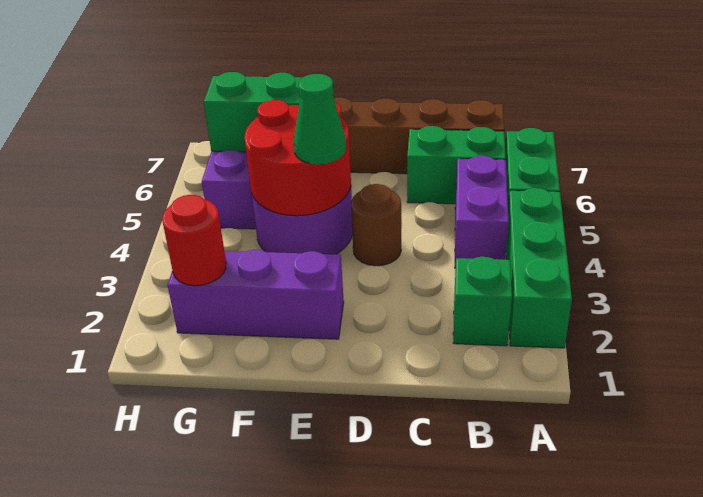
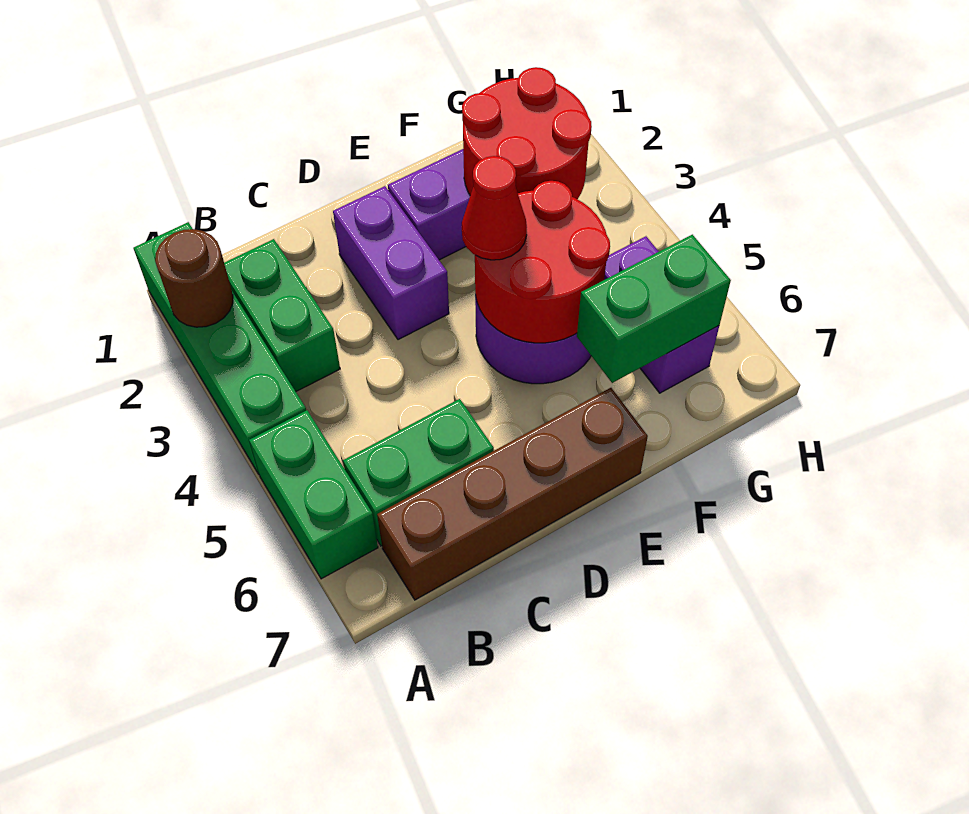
green 1x3 brick [506,188,572,348] -> green 1x4 brick [134,222,306,474]
green 1x1 brick [453,257,512,346] -> green 1x2 brick [224,239,340,391]
purple 1x2 brick [455,156,509,268] -> purple 1x2 brick moved to [333,186,449,340]
brown 1x1 round brick [351,184,401,266] -> brown 1x1 round brick moved to [155,229,233,327]
green 1x1 cone [294,74,346,164] -> red 1x1 cone [462,156,527,260]
red 1x1 round brick [162,195,226,286] -> red 2x2 round brick [462,67,592,199]

